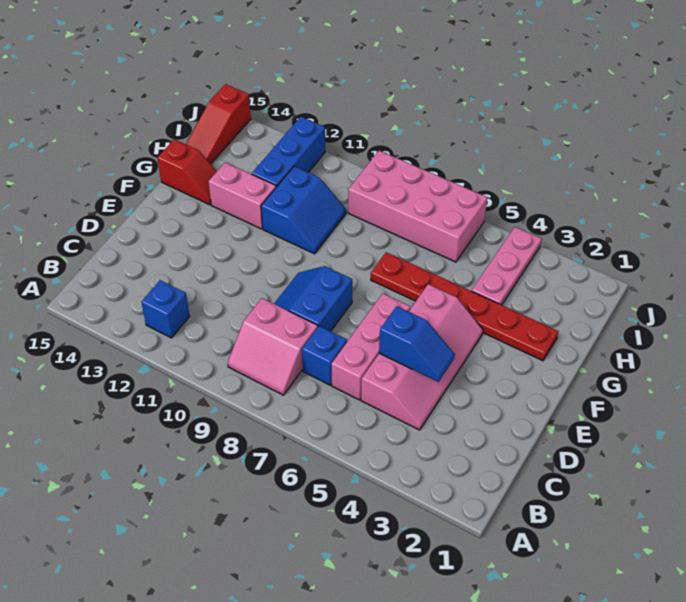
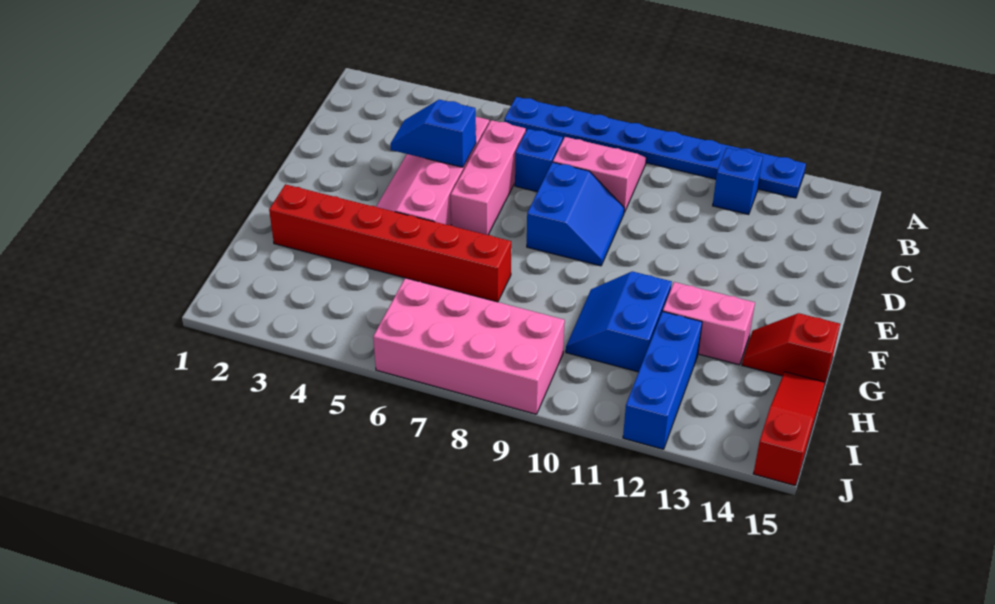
none -> blue 1x8 plate [504,97,806,198]
red 1x6 plate [371,252,558,361] -> red 1x6 brick [269,184,511,302]
pink 1x3 plate [472,227,542,305] -> none

